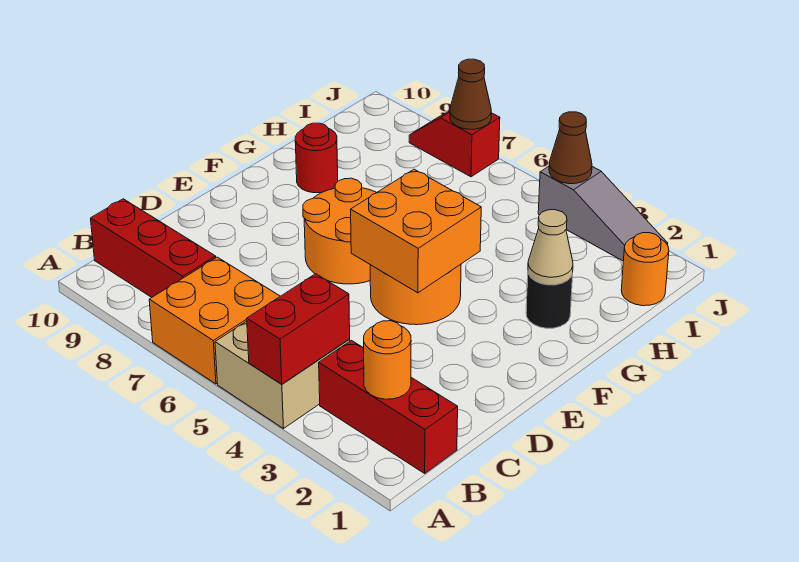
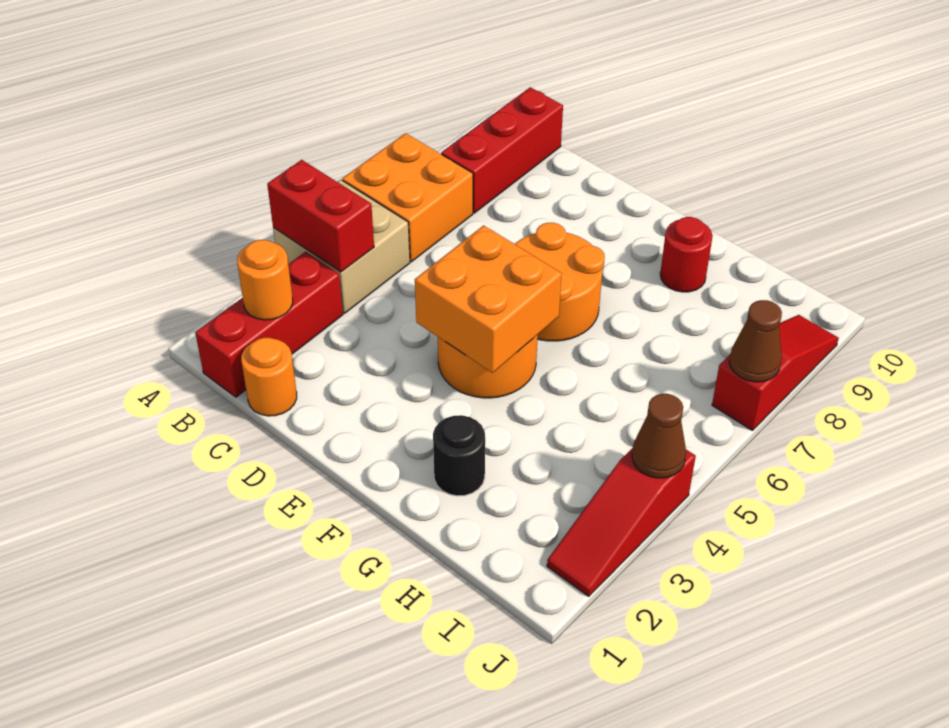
tan 1x1 cone [528,210,573,285] -> none
orange 1x1 round brick [621,233,669,306] -> orange 1x1 round brick moved to [241,338,297,416]
grey 1x3 slope [538,166,668,261] -> red 1x3 slope [547,448,696,596]
red 1x2 slope [409,111,500,177] -> red 1x3 slope [712,315,839,430]

